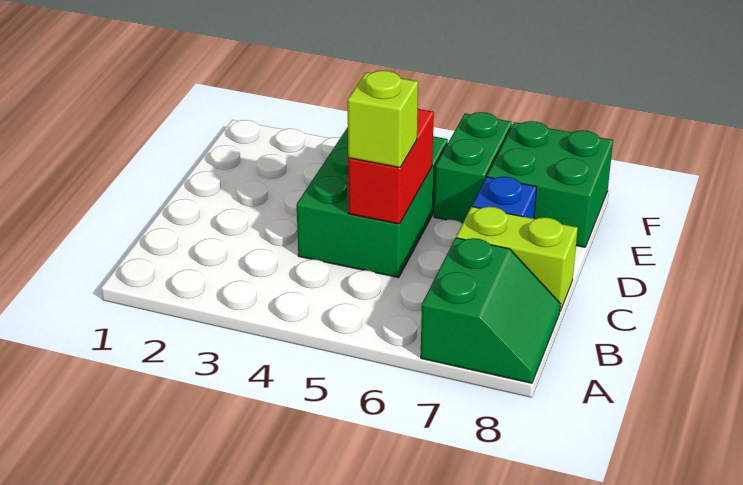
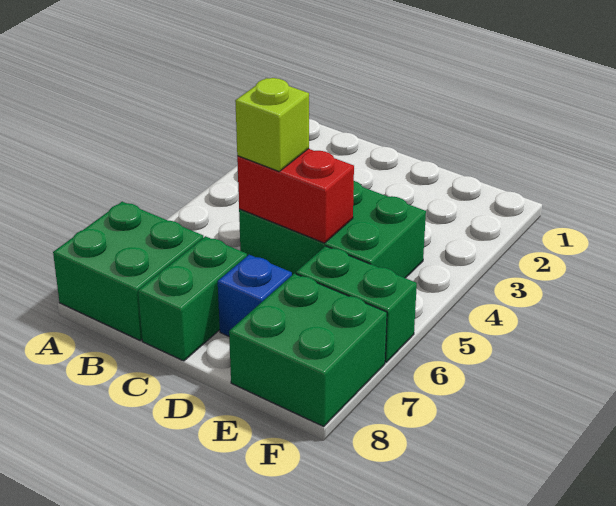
green 2x2 slope [421,238,560,383] -> green 2x2 brick [53,202,203,340]
lime 1x2 brick [456,207,578,311] -> green 1x2 brick [138,236,247,361]

